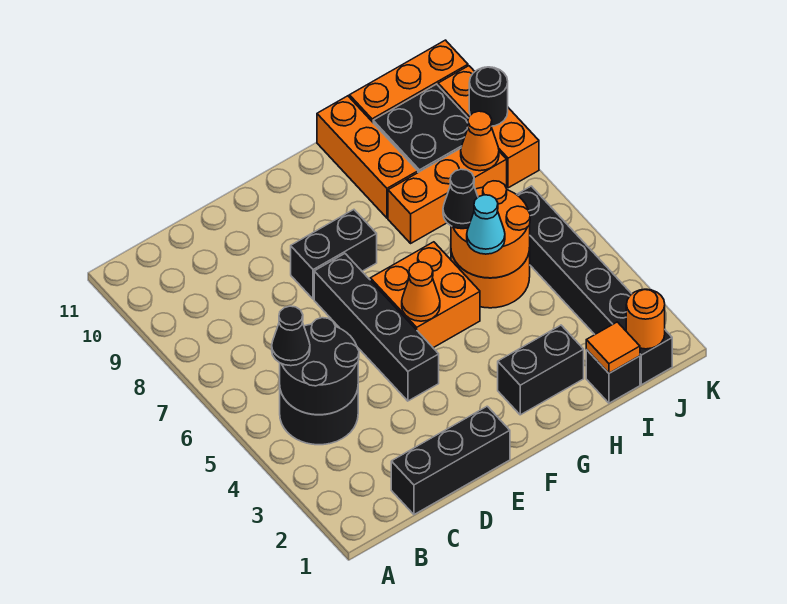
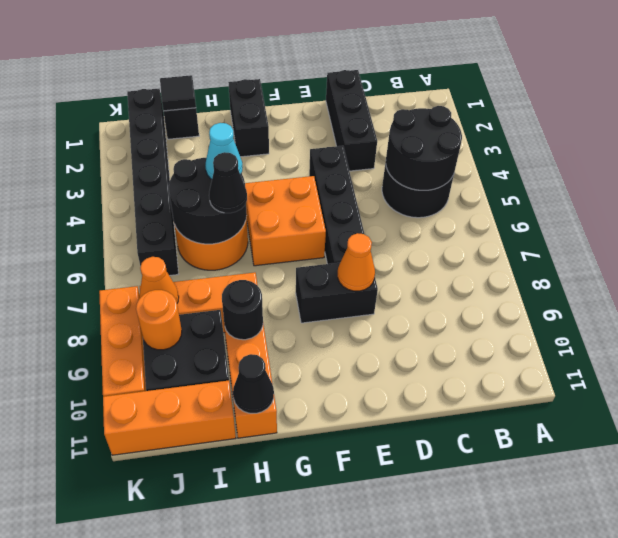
black 1x1 cone [272,306,310,366] -> black 1x1 cone moved to [233,354,274,413]
black 1x3 brick [391,406,510,515] -> black 1x3 brick turned to [326,70,377,171]
orange 1x1 cone [402,262,440,321] -> orange 1x1 cone moved to [338,233,375,291]
black 1x2 brick [498,325,584,415] -> black 1x2 brick turned to [228,79,269,157]
orange 2x2 round brick [451,181,530,278] -> black 2x2 round brick [169,158,247,244]
orange 1x1 tile [586,322,640,373] -> black 1x1 tile [160,75,196,111]
orange 1x1 round brick [626,289,665,349] -> orange 1x1 round brick moved to [136,290,182,350]
black 1x1 round brick [469,67,508,126] -> black 1x1 round brick moved to [222,280,263,340]

